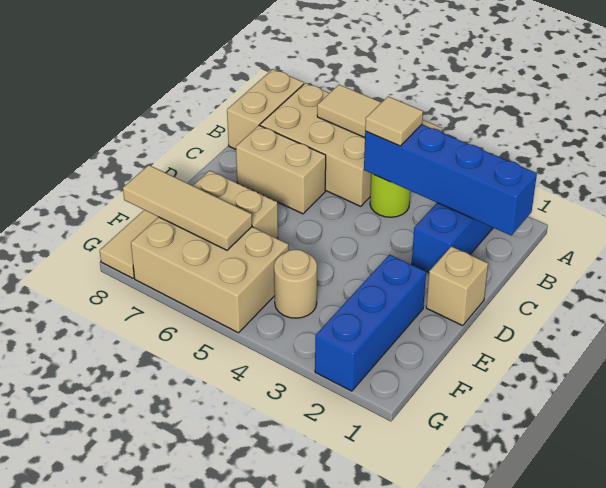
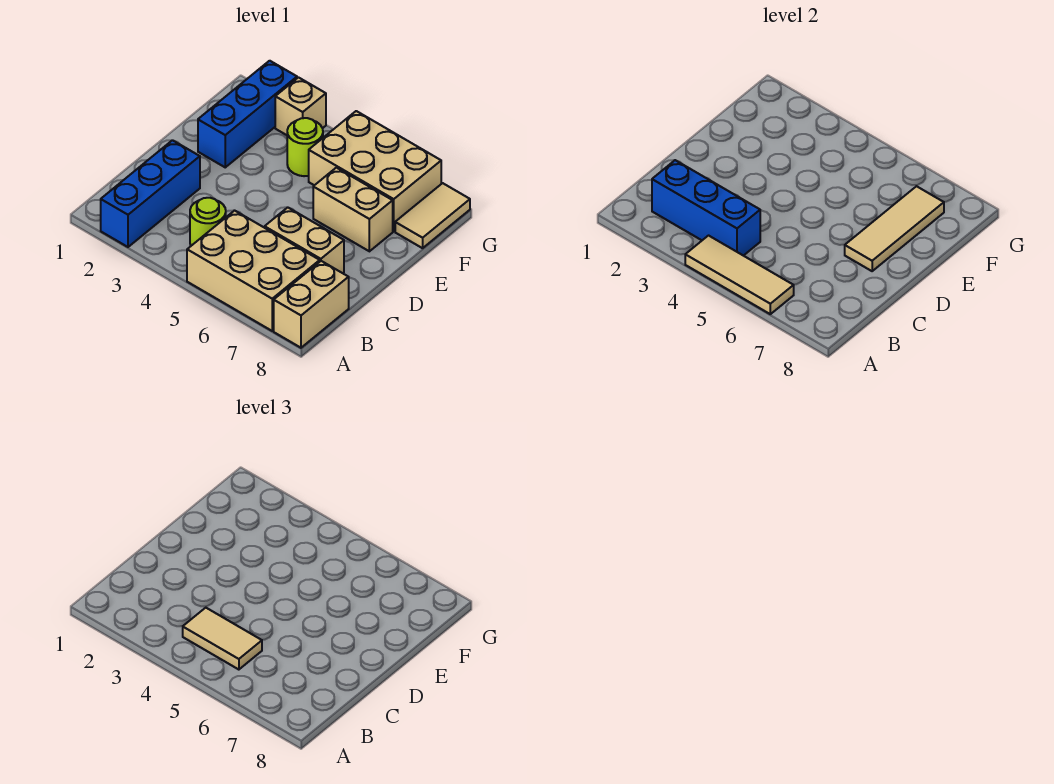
blue 1x4 brick [364,125,537,235] -> blue 1x3 brick [652,160,760,256]
tan 1x1 tile [365,96,423,146] -> tan 1x2 tile [183,608,262,670]
tan 1x1 brick [426,246,488,326] -> tan 1x1 brick moved to [275,78,326,135]
tan 1x1 round brick [274,250,317,318] -> lime 1x1 round brick [287,118,323,176]
tan 1x3 tile [123,165,252,250] -> tan 1x3 tile turned to [845,186,944,271]

